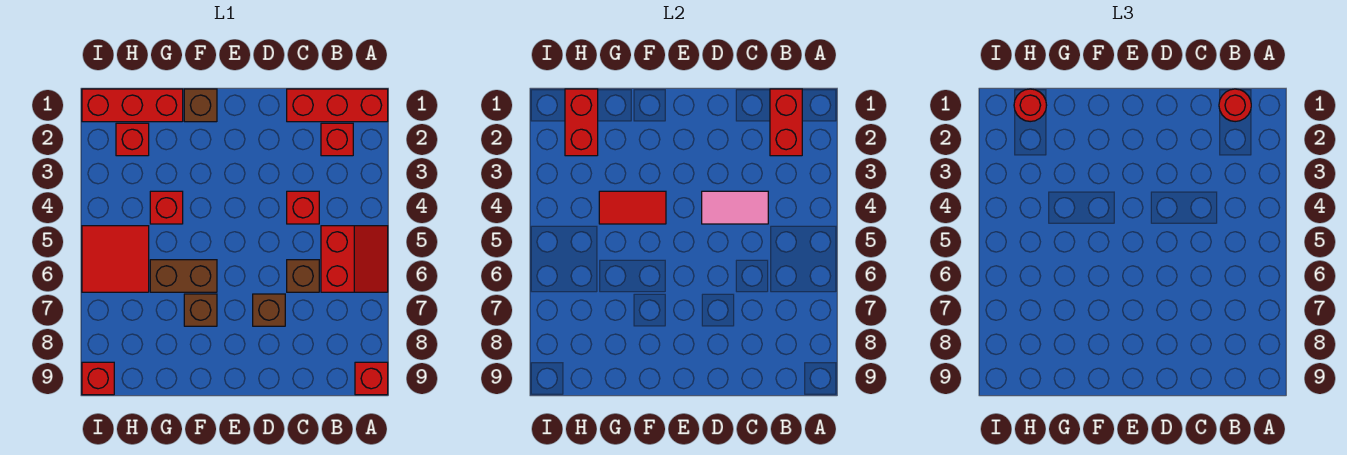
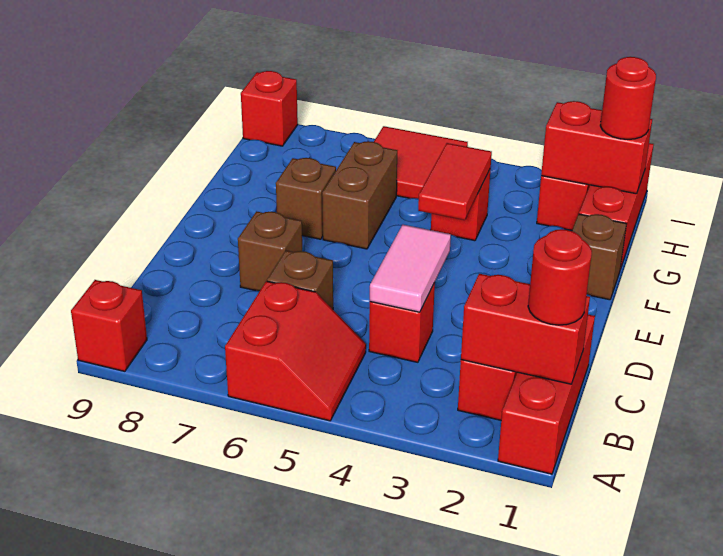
red 2x2 slope [321,226,388,292] -> red 2x2 slope turned to [225,281,366,421]

